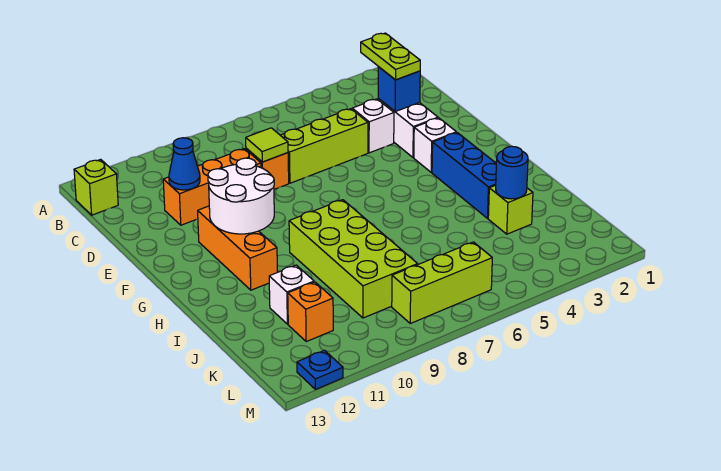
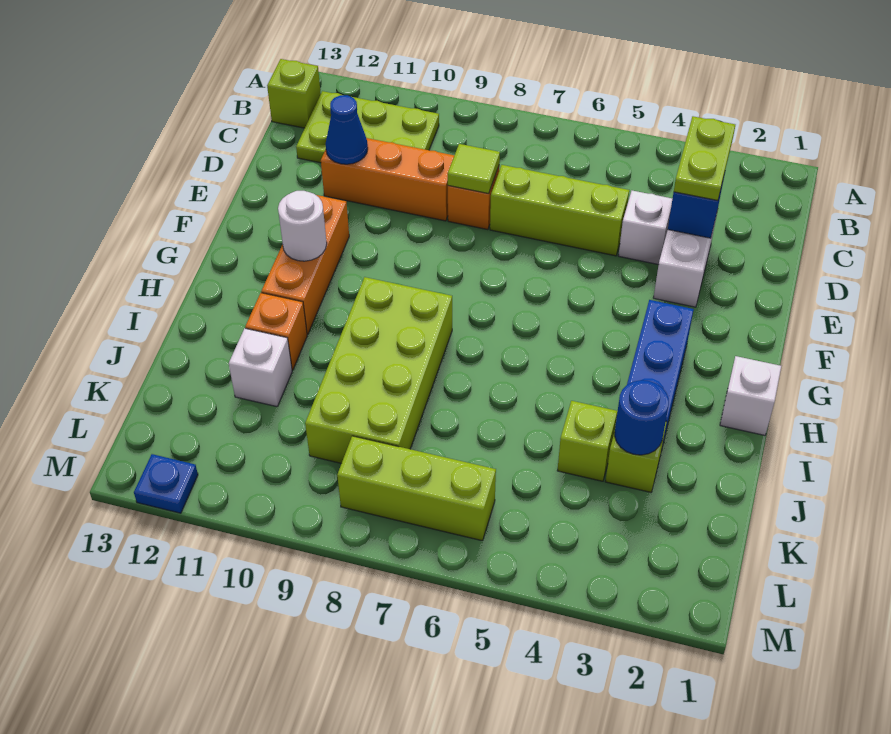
none -> lime 2x3 plate [296,91,439,163]
white 1x1 brick [414,118,456,172] -> white 1x1 brick moved to [720,356,781,435]
white 2x2 round brick [208,158,274,234] -> white 1x1 round brick [278,191,327,261]
none -> lime 1x1 brick [557,401,617,481]
orange 1x1 brick [288,282,333,342] -> orange 1x1 brick moved to [245,293,307,370]

